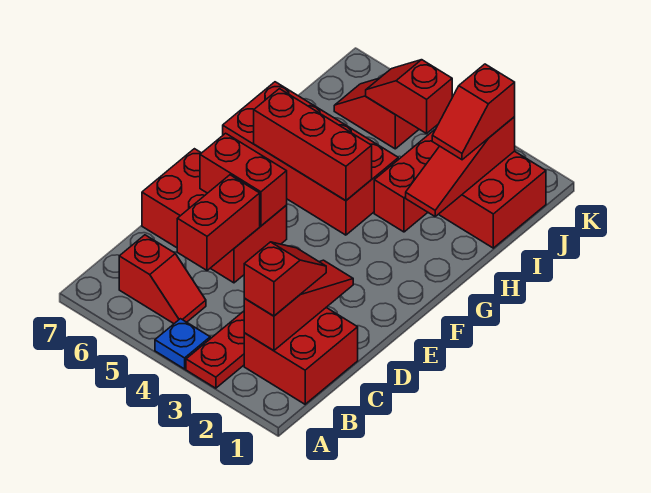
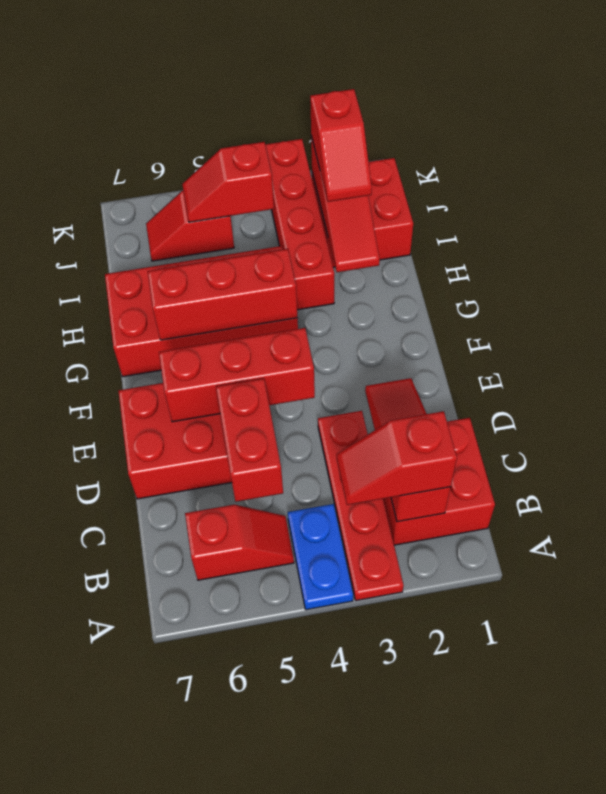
blue 1x1 plate [155,319,210,369] -> blue 1x2 plate [288,504,353,610]
red 1x2 slope [244,242,326,316] -> red 1x2 slope turned to [337,411,457,505]
red 1x2 brick [200,133,287,226] -> red 1x3 brick [159,328,315,422]

